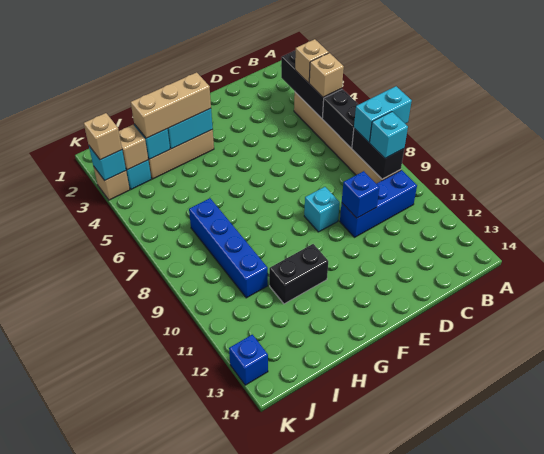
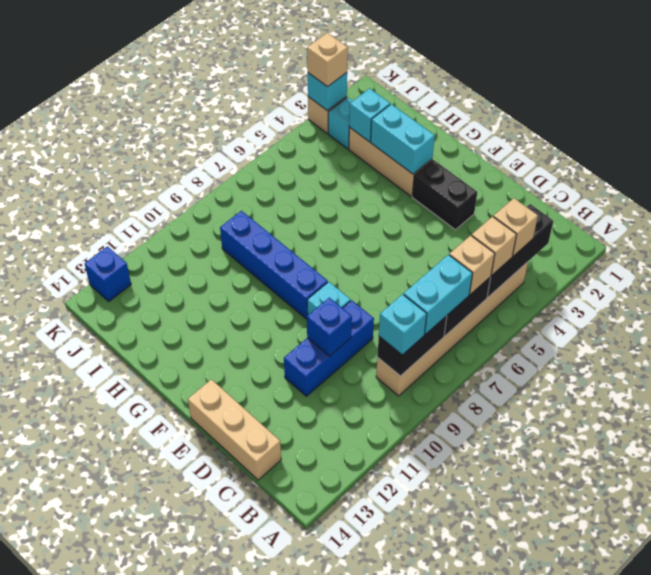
cyan 1x2 brick [354,86,412,142] -> cyan 1x2 brick turned to [404,255,473,334]
blue 1x3 brick [340,170,417,237] -> blue 1x3 brick turned to [284,300,374,396]
tan 1x3 brick [131,72,211,138] -> tan 1x3 brick moved to [188,379,281,480]
black 1x2 brick [269,244,328,304] -> black 1x2 brick moved to [412,160,477,230]
blue 1x4 brick [189,198,268,298] -> blue 1x4 brick turned to [220,211,328,319]
tan 1x1 brick [119,125,148,170] -> tan 1x1 brick moved to [449,235,495,294]

